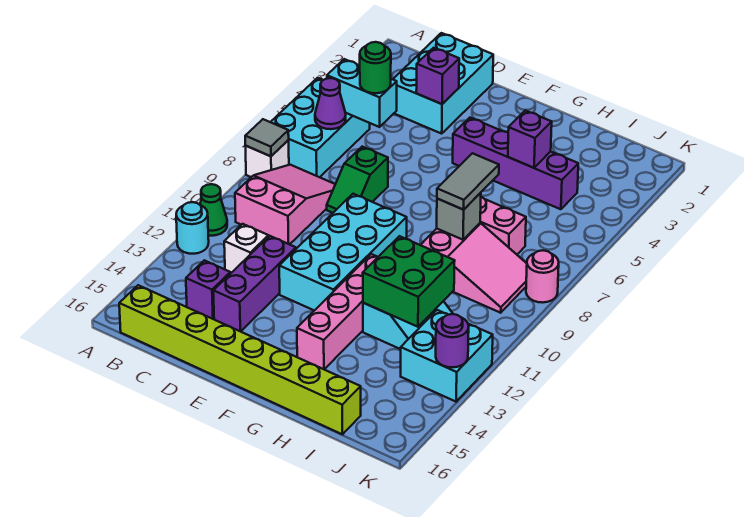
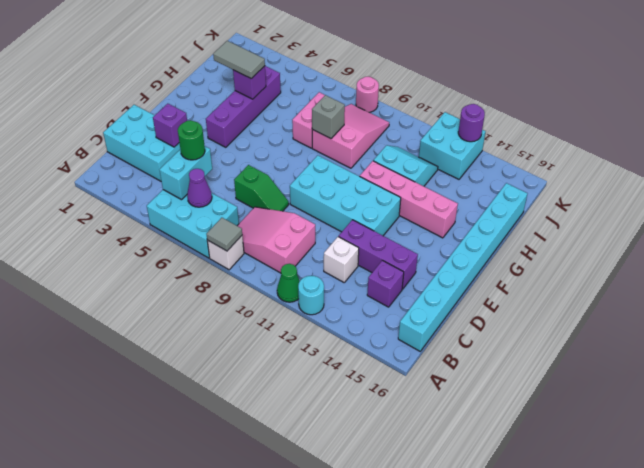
lime 1x8 brick [119,285,361,434] -> cyan 1x8 brick [398,183,528,351]
grey 1x2 tile [437,153,499,210] -> grey 1x2 tile moved to [213,41,265,79]
green 2x2 brick [363,236,455,327] -> none

